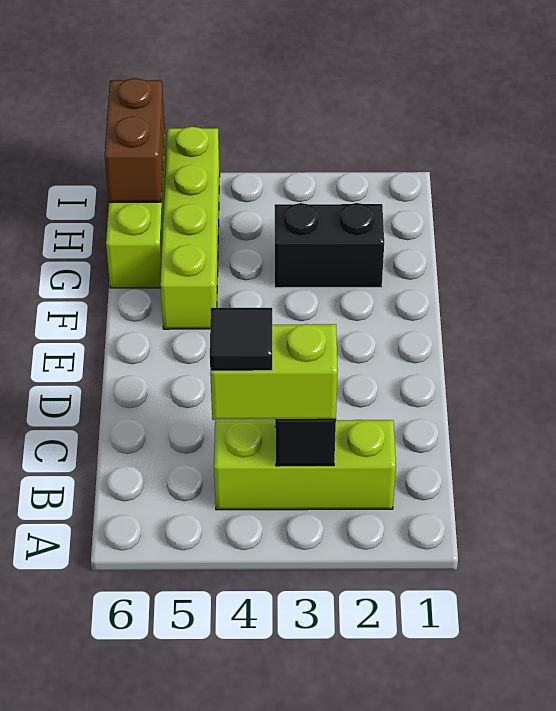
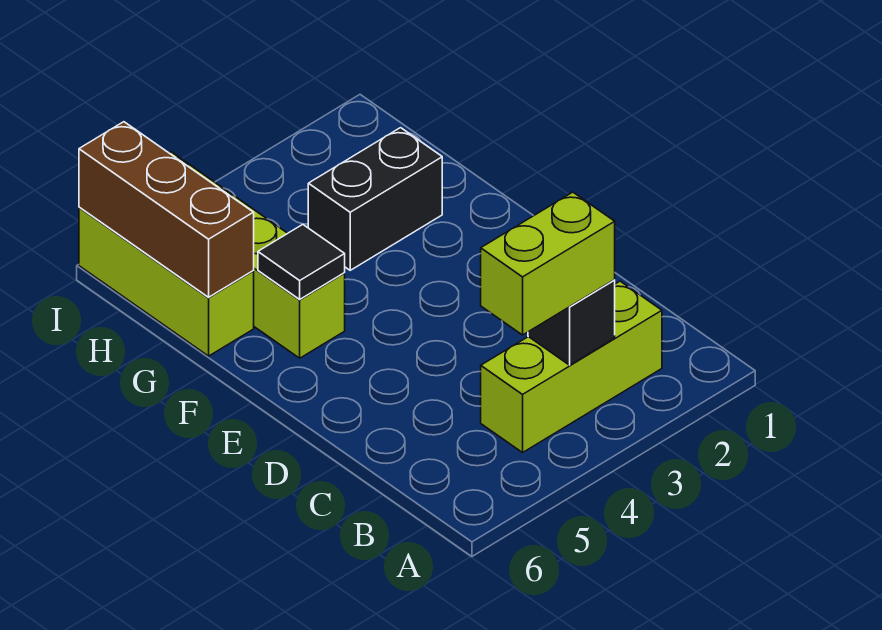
black 1x1 tile [210,308,272,371] -> black 1x1 tile moved to [258,224,345,299]
brown 1x2 brick [105,78,165,202] -> brown 1x3 brick [79,122,254,297]

